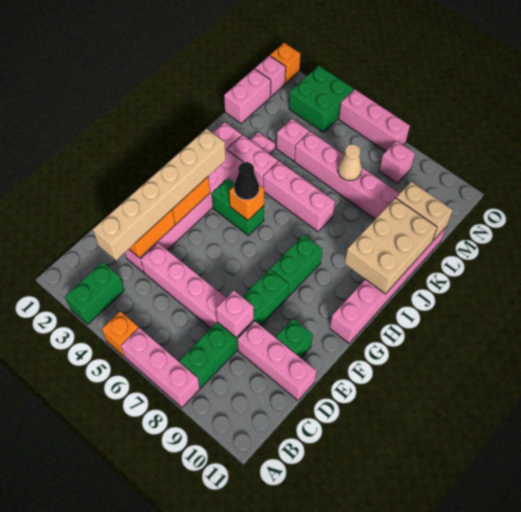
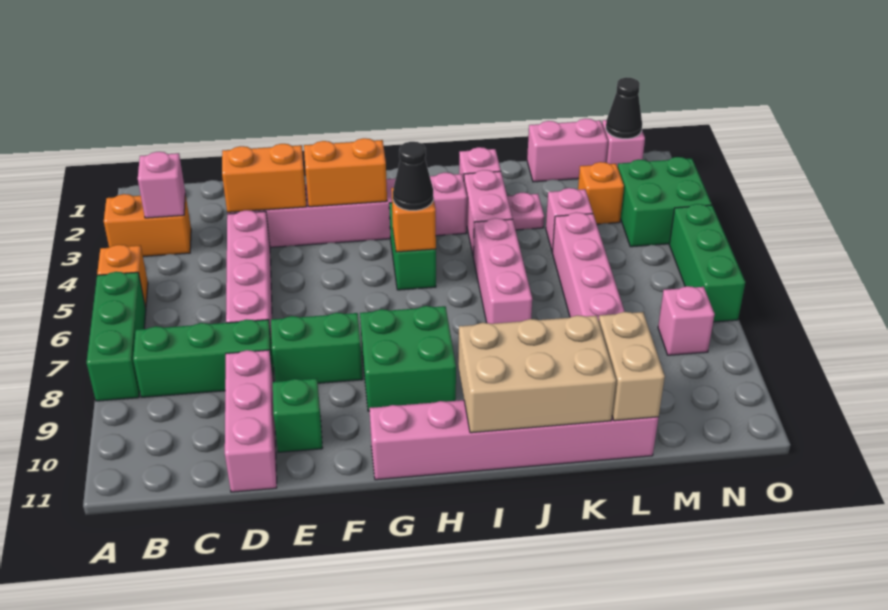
green 1x2 brick [65,262,124,324] -> orange 1x2 brick [104,194,191,257]
pink 1x3 brick [121,328,200,408] -> green 1x3 brick [87,272,146,401]
tan 1x6 brick [93,129,226,260] -> none
pink 1x1 brick [216,291,254,338] -> pink 1x1 brick moved to [138,152,185,218]
green 1x2 brick [271,235,322,296] -> green 2x2 brick [360,306,456,411]
tan 1x1 cone [338,144,362,181] -> none
none -> black 1x1 cone [606,77,642,139]
orange 1x1 brick [270,43,300,83] -> orange 1x1 brick moved to [578,162,624,224]
pink 1x3 brick [339,89,410,151] -> green 1x3 brick [669,204,745,322]

